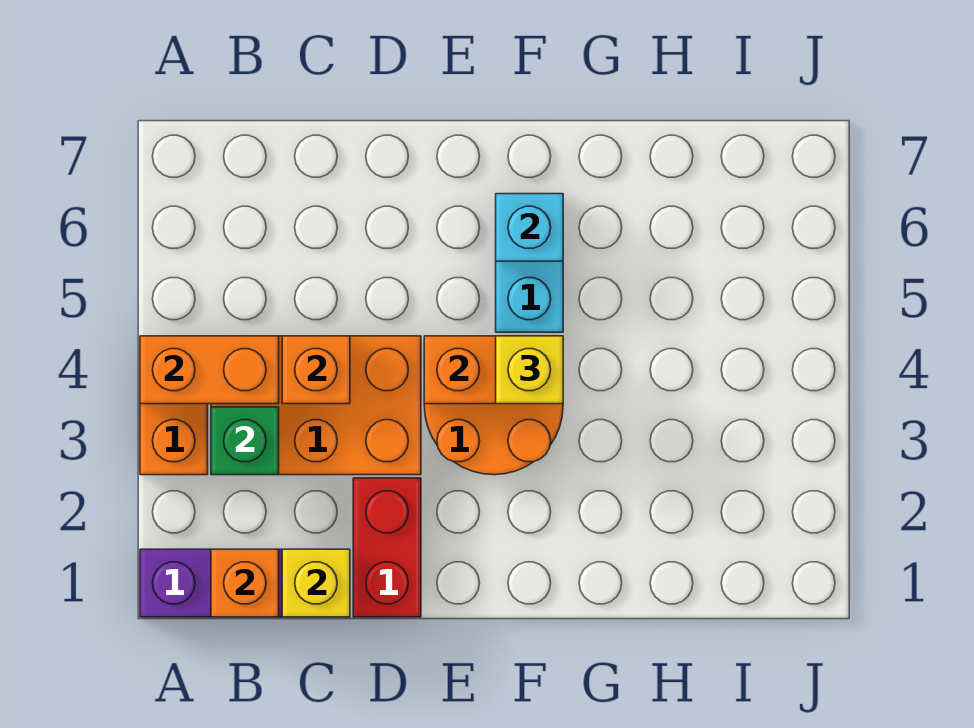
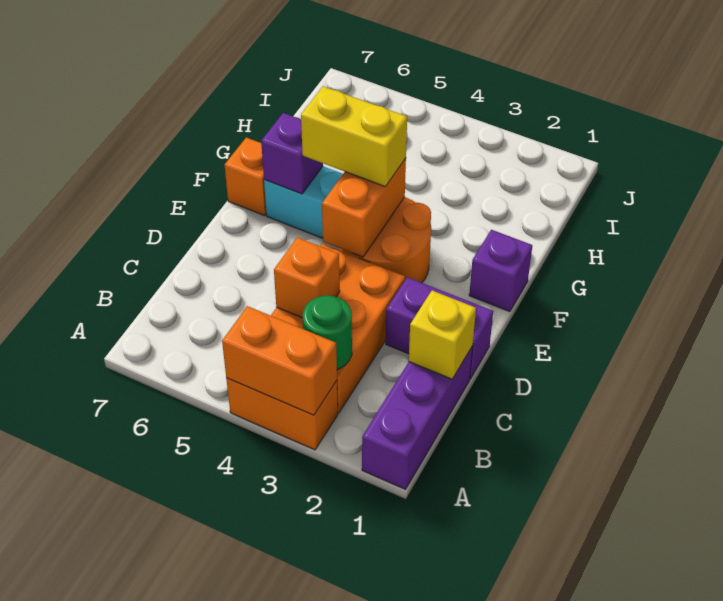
orange 1x2 brick [140,336,279,404] -> orange 1x2 brick turned to [222,306,337,415]
orange 1x1 brick [211,549,279,617] -> orange 1x1 brick moved to [225,137,266,216]
green 1x1 brick [211,407,279,475] -> green 1x1 round brick [303,296,352,370]
red 1x2 brick [353,478,421,617] -> purple 1x2 brick [386,277,493,379]
none -> purple 1x1 brick [469,230,532,312]
yellow 1x1 brick [496,336,563,404] -> yellow 1x2 brick [301,86,407,187]
cyan 1x1 brick [496,194,563,261] -> purple 1x1 brick [261,113,323,194]

